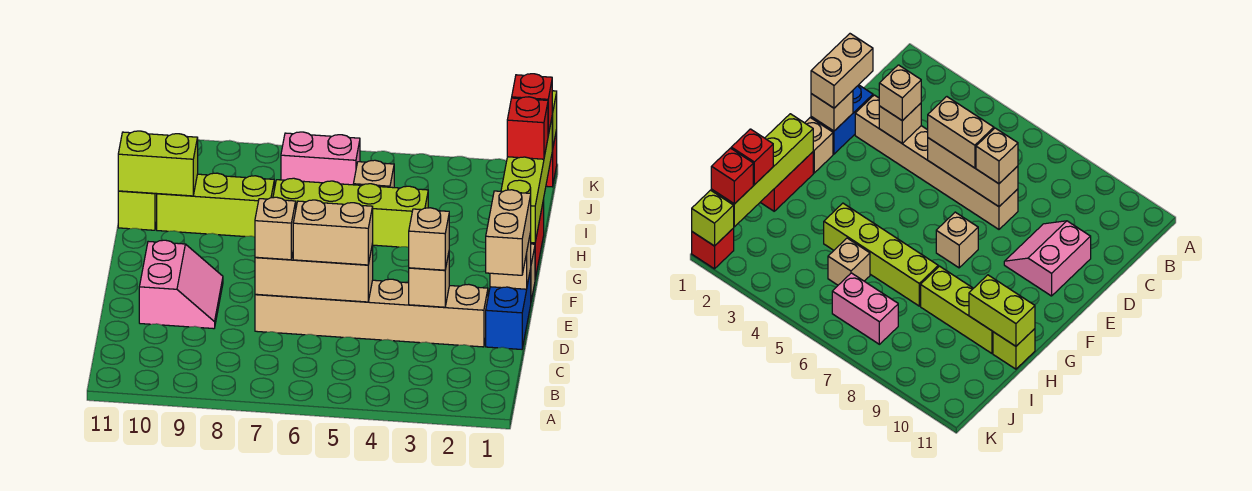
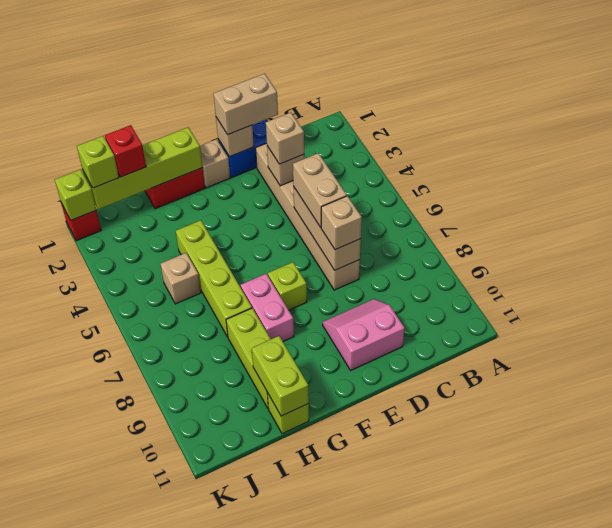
tan 1x1 brick [936,212,978,268] -> lime 1x1 brick [268,262,307,310]
red 1x1 brick [512,74,552,135] -> lime 1x1 brick [77,136,119,188]
pink 1x2 brick [281,132,360,185] -> pink 1x2 brick moved to [241,274,294,341]

